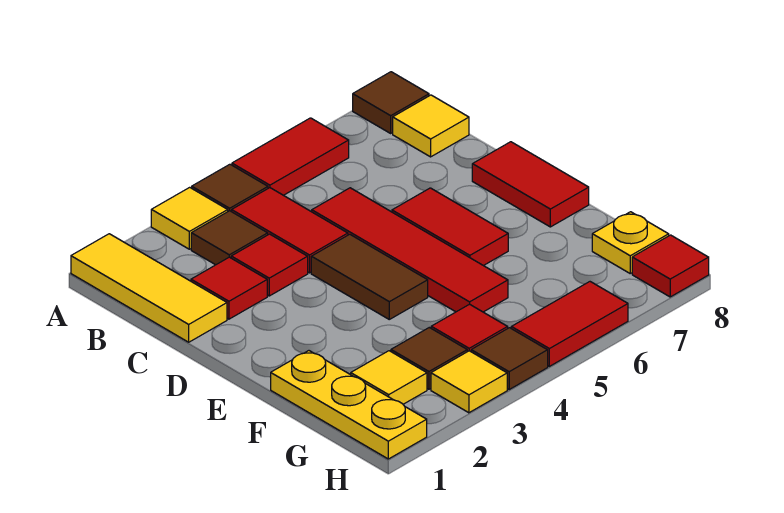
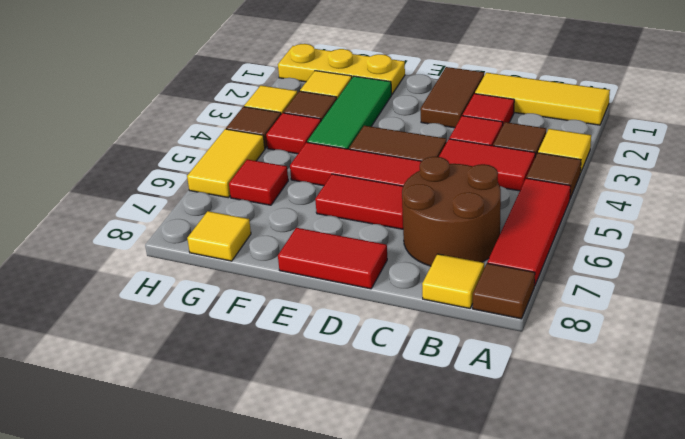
red 1x2 tile [232,118,349,195] -> red 1x3 tile [487,178,571,286]
none -> brown 2x2 round brick [402,157,501,266]
none -> brown 1x2 tile [421,67,484,128]
none -> green 1x3 tile [307,76,392,149]
yellow 1x1 plate [592,212,669,273] -> yellow 1x1 tile [187,211,251,261]
red 1x2 tile [511,282,628,366] -> yellow 1x2 tile [187,129,265,198]
red 1x1 tile [632,235,709,297] -> red 1x1 tile moved to [229,159,288,205]

